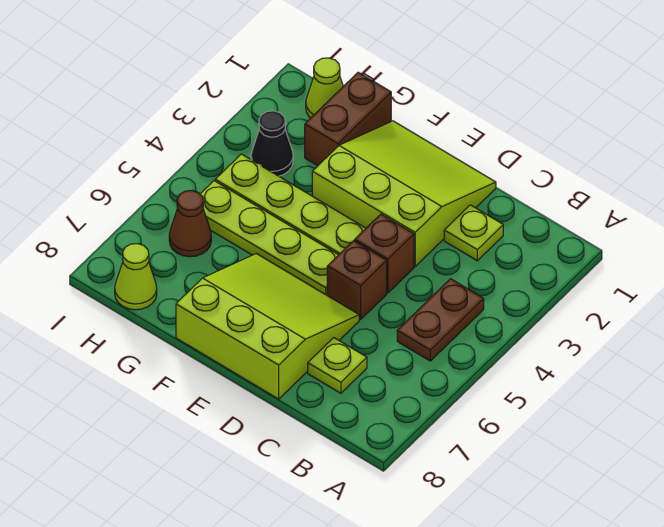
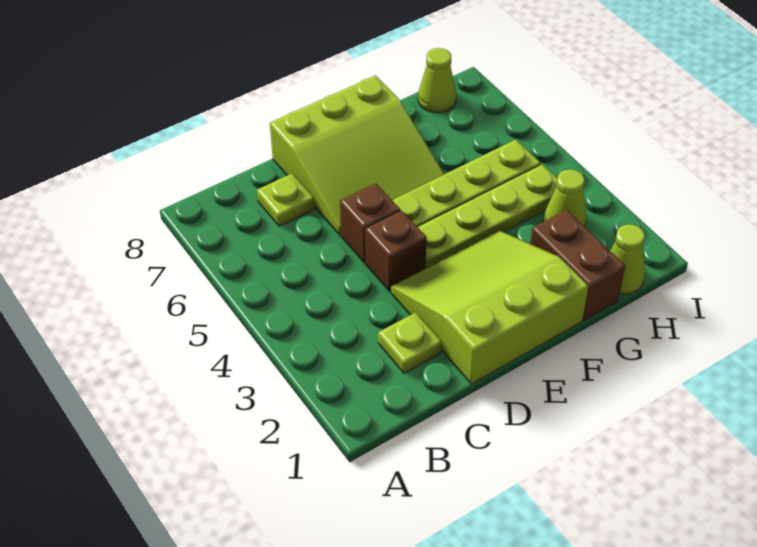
brown 1x2 plate [397,279,484,361] -> none
lime 3x3 slope [312,121,496,266] -> lime 3x3 slope turned to [391,231,589,384]
black 1x1 cone [251,111,293,176] -> lime 1x1 cone [544,170,586,227]
brown 1x1 cone [169,191,211,257] -> none

